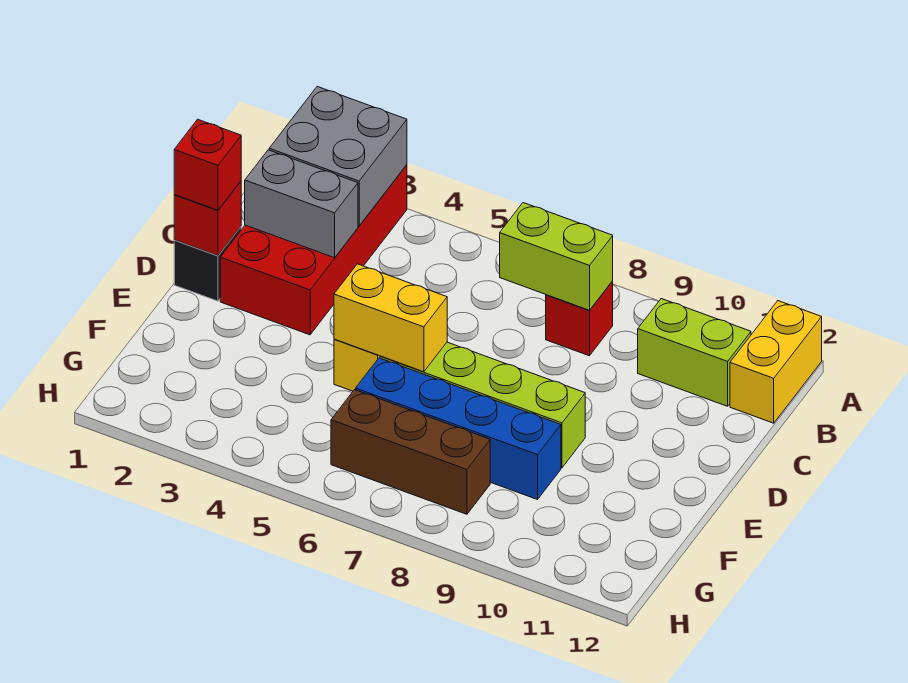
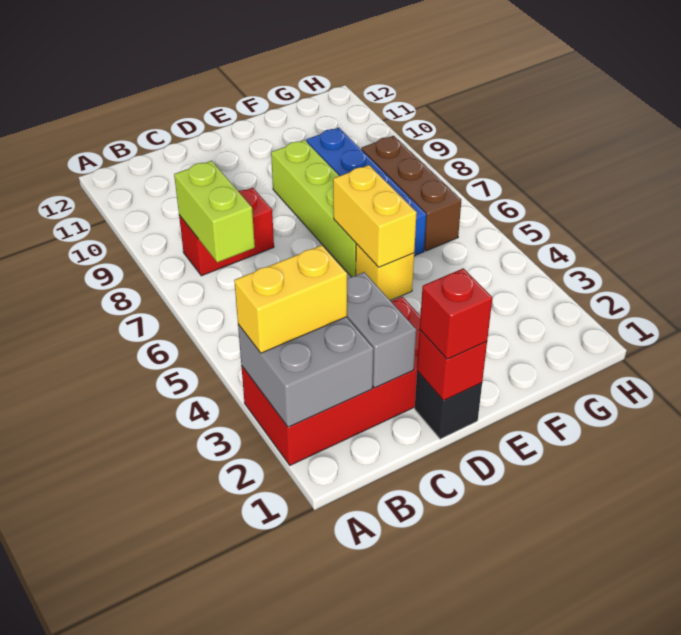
yellow 1x2 brick [730,301,822,423] -> yellow 1x2 brick moved to [234,245,347,353]
red 1x1 brick [546,281,613,356] -> red 1x2 brick [179,188,274,276]
lime 1x2 brick [638,299,751,406] -> none

